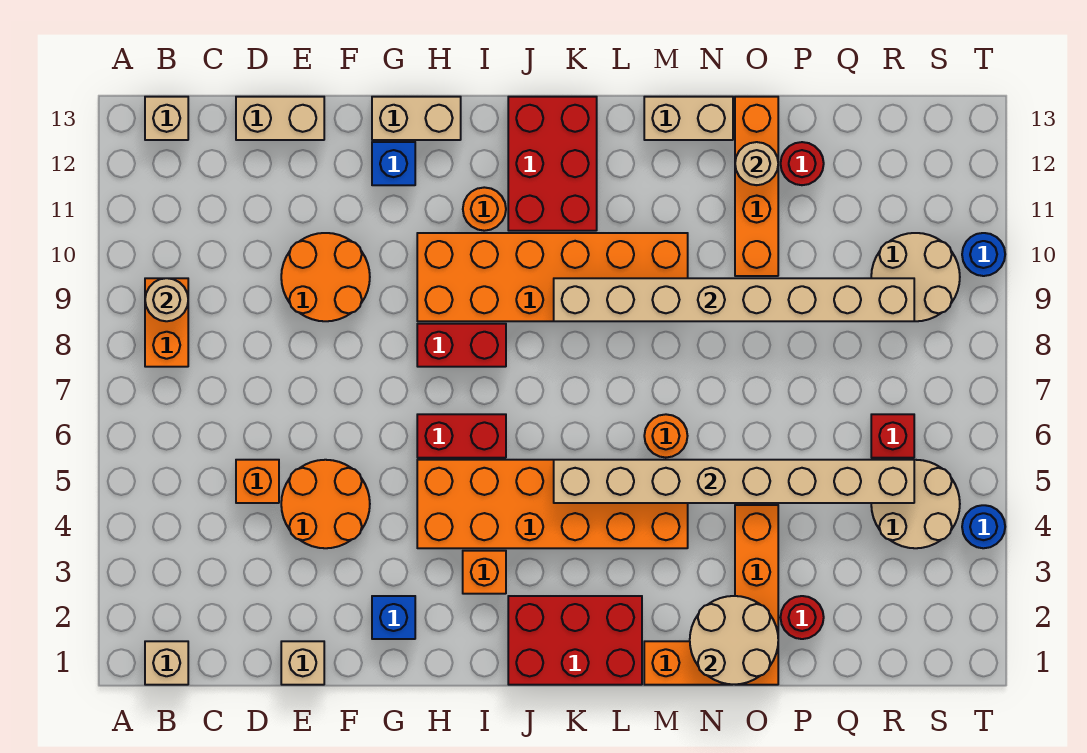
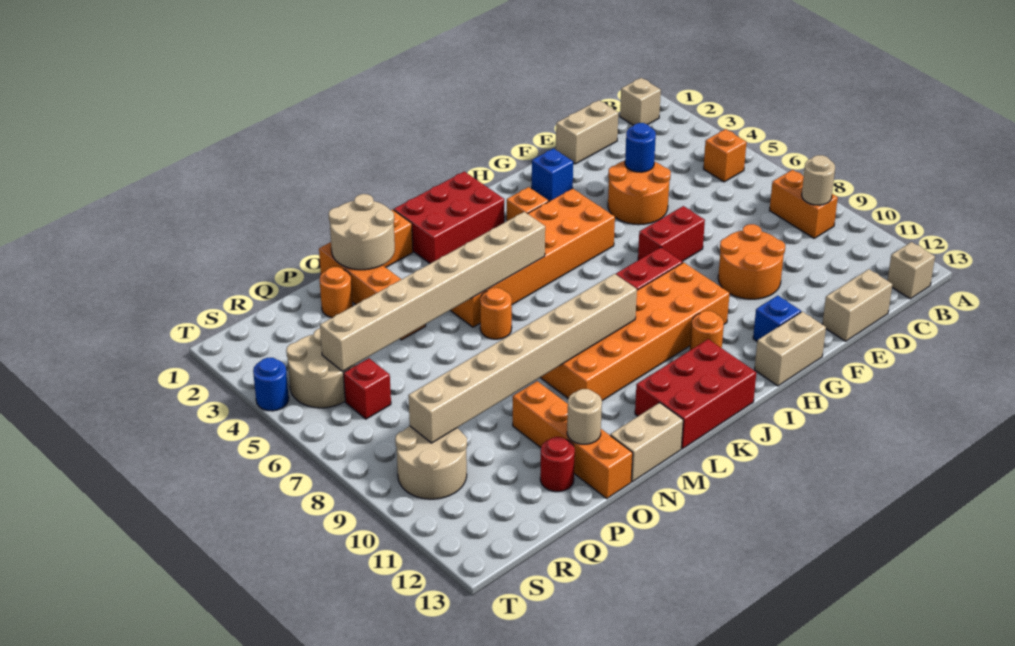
orange 1x1 brick [236,460,279,503] -> orange 1x1 brick moved to [703,129,746,182]
tan 1x1 brick [281,641,324,685] -> tan 1x2 brick [556,100,618,164]
red 1x2 brick [417,414,506,458] -> red 1x2 brick moved to [638,206,705,261]
red 2x3 brick [508,97,597,231] -> red 2x3 brick turned to [635,339,756,449]
red 1x1 round brick [781,596,824,639] -> orange 1x1 round brick [320,267,353,318]
blue 1x1 round brick [962,233,1005,276] -> blue 1x1 round brick moved to [625,123,656,172]

